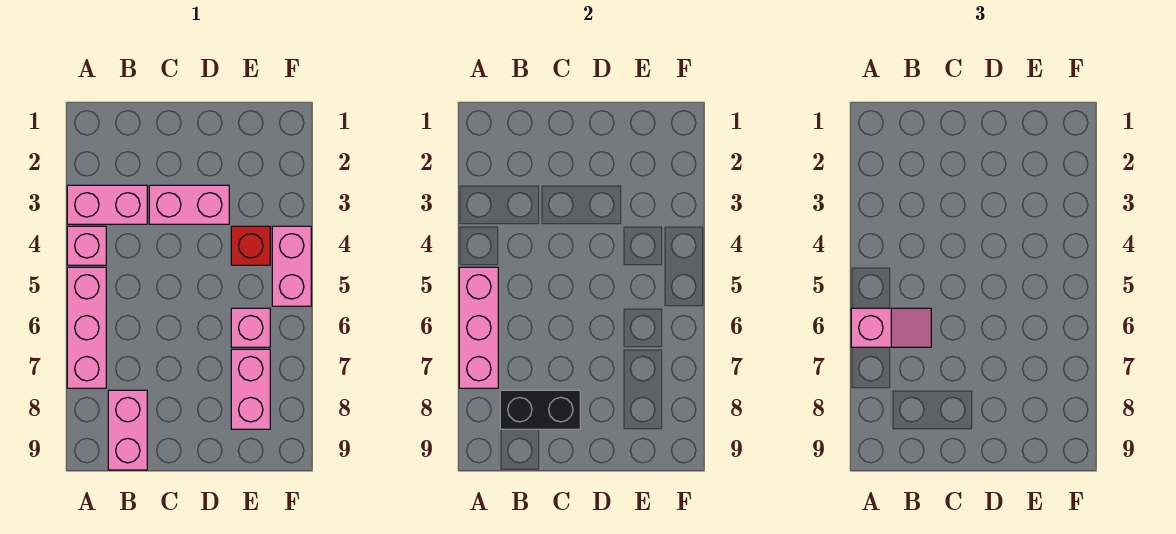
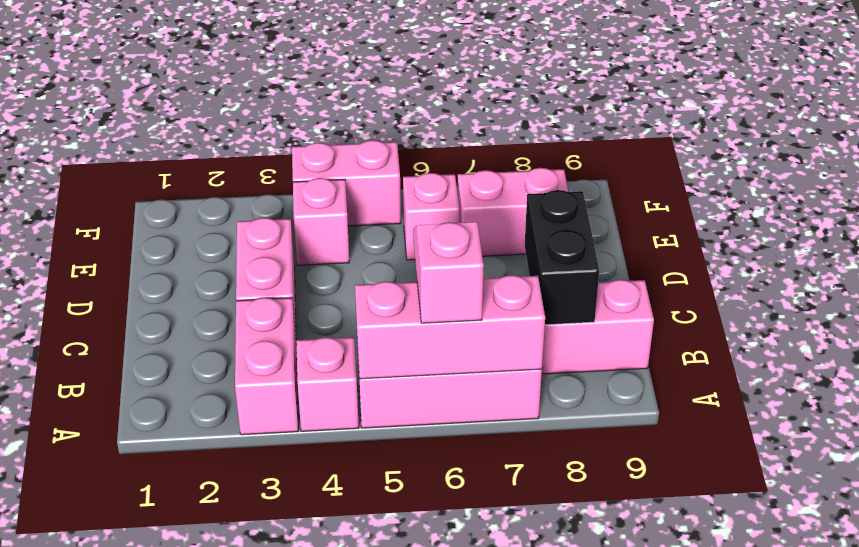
red 1x1 brick [231,226,270,265] -> pink 1x1 brick [293,178,349,265]

